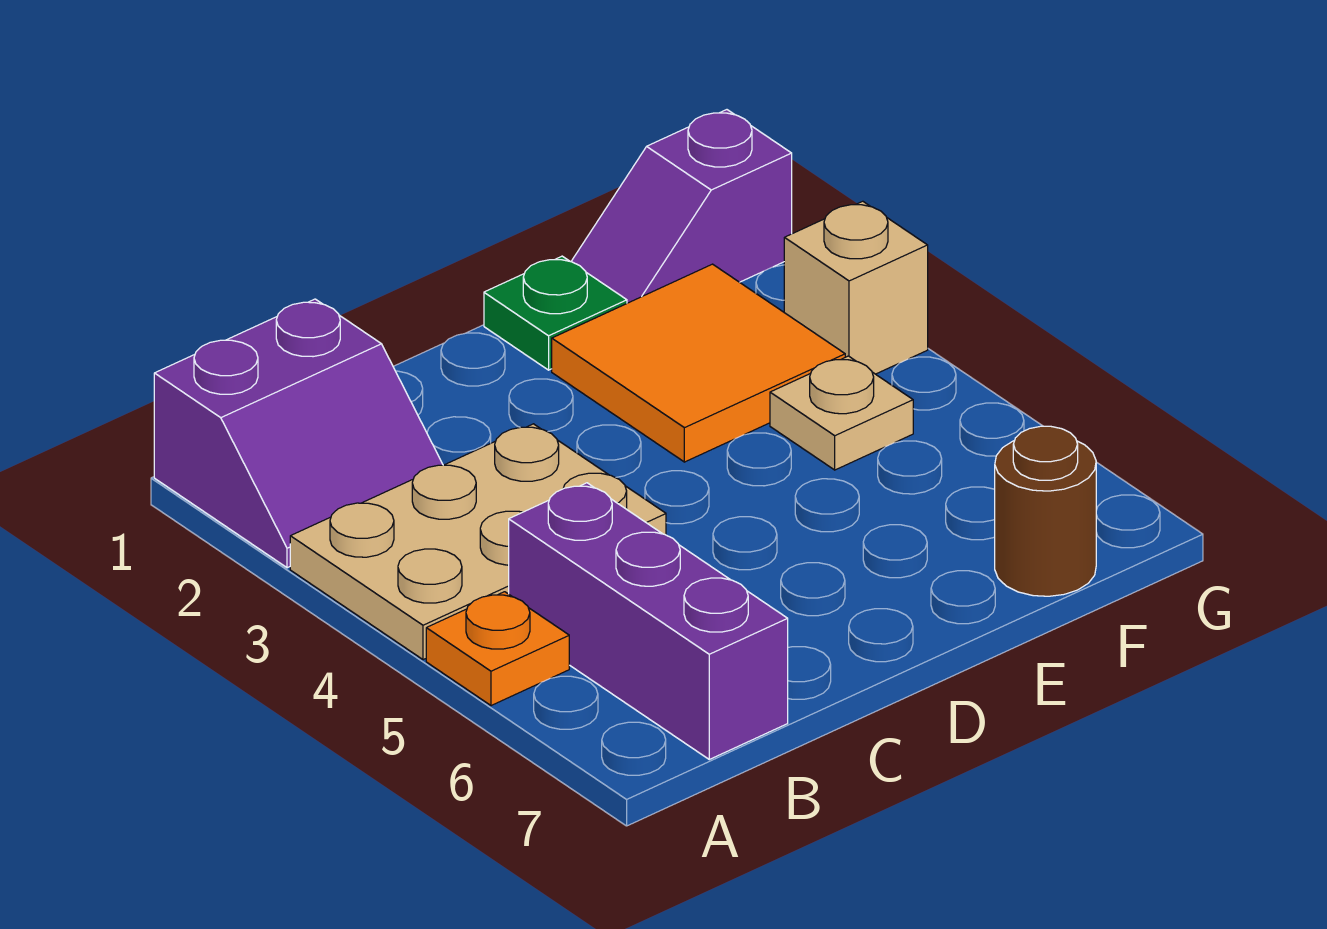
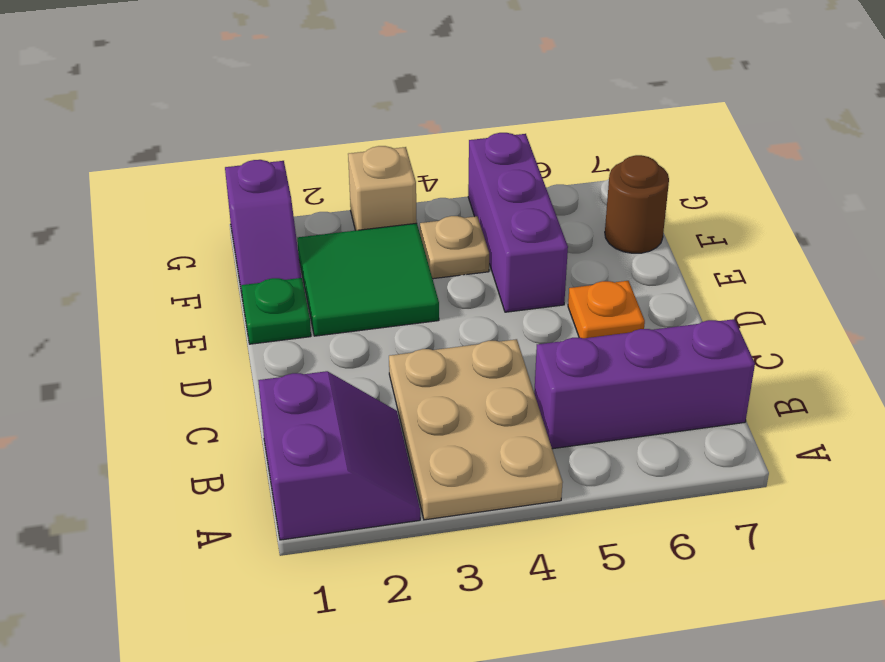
orange 1x1 plate [426,592,569,706] -> orange 1x1 plate moved to [568,281,645,338]
orange 2x2 tile [552,264,845,462] -> green 2x2 tile [297,223,439,336]
none -> purple 1x3 brick [468,133,568,312]

